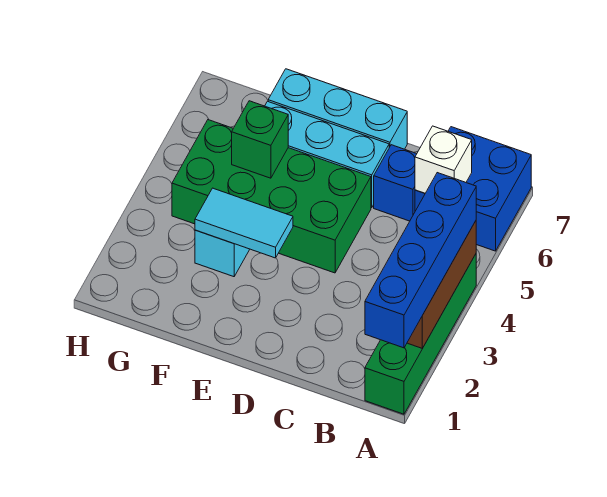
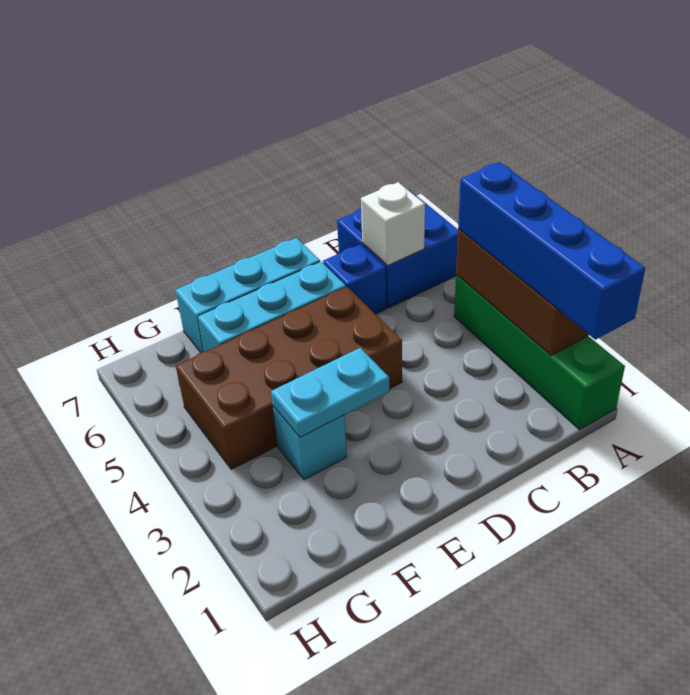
green 2x4 brick [172,120,371,273] -> brown 2x4 brick [176,287,402,469]
cyan 1x2 tile [195,188,293,258] -> cyan 1x2 plate [271,348,389,437]
green 1x1 brick [232,101,288,178] -> none

